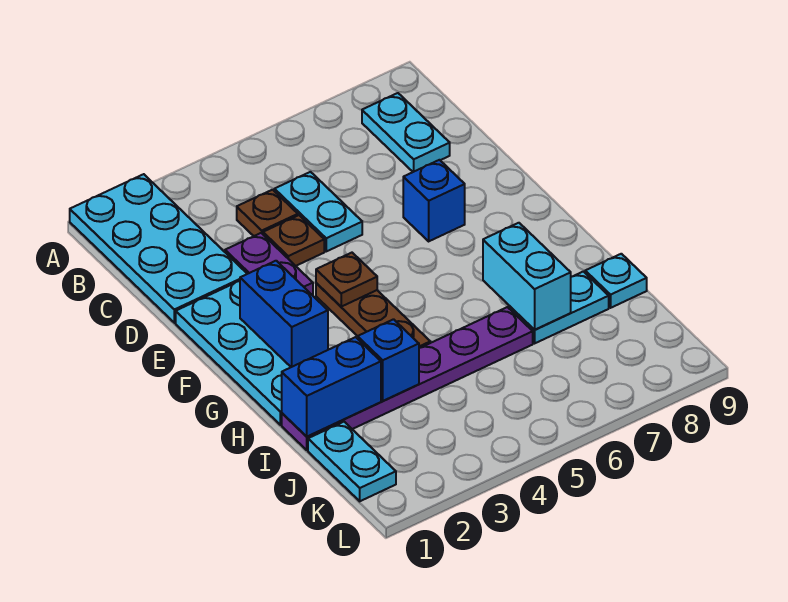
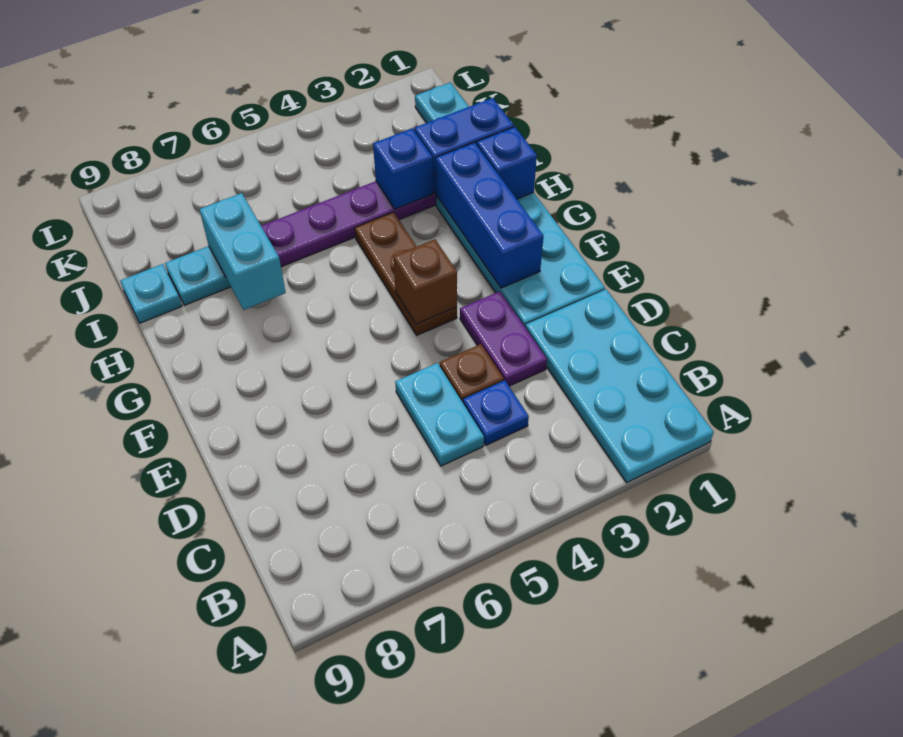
cyan 1x2 plate [362,93,450,172] -> none
brown 1x1 plate [237,190,298,236] -> blue 1x1 plate [463,380,529,445]
blue 1x1 brick [403,160,465,241] -> blue 1x1 brick moved to [477,127,537,199]
blue 1x2 brick [240,261,328,367] -> blue 1x3 brick [436,142,544,288]
brown 1x1 plate [316,253,377,307] -> brown 1x1 brick [393,239,457,324]

